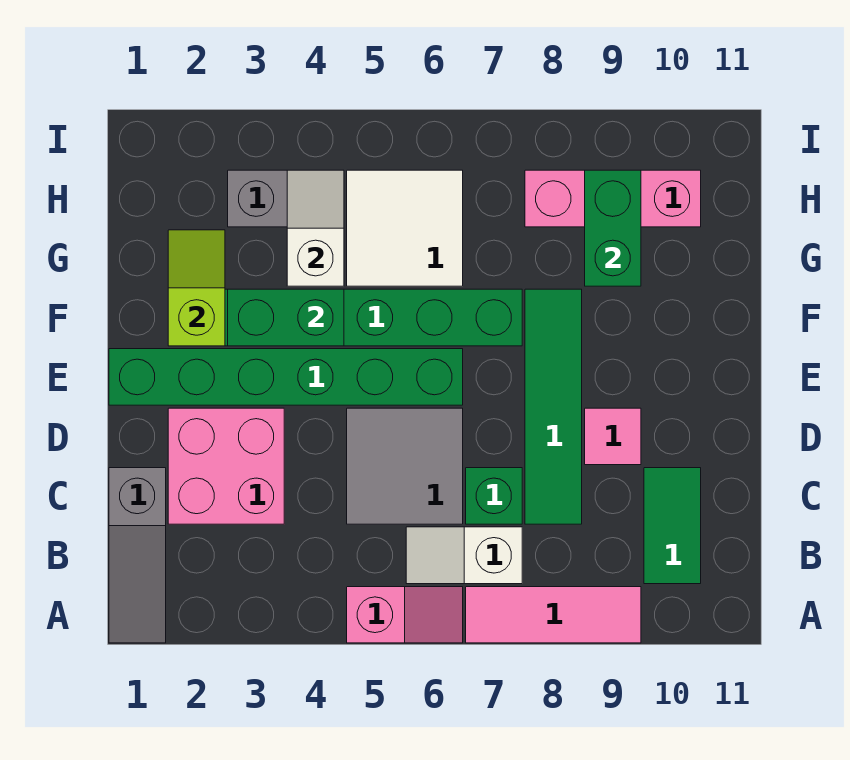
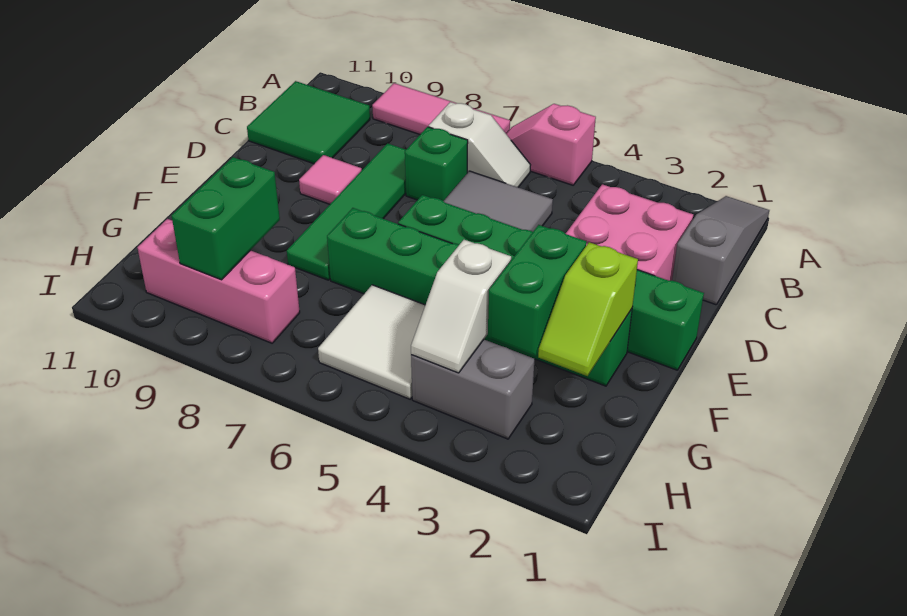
green 1x2 tile [644,468,701,584] -> green 2x2 tile [247,81,370,164]
green 1x2 brick [228,289,344,346] -> green 1x2 brick turned to [488,225,586,356]

